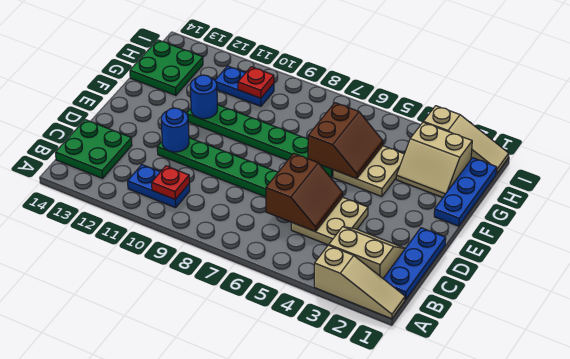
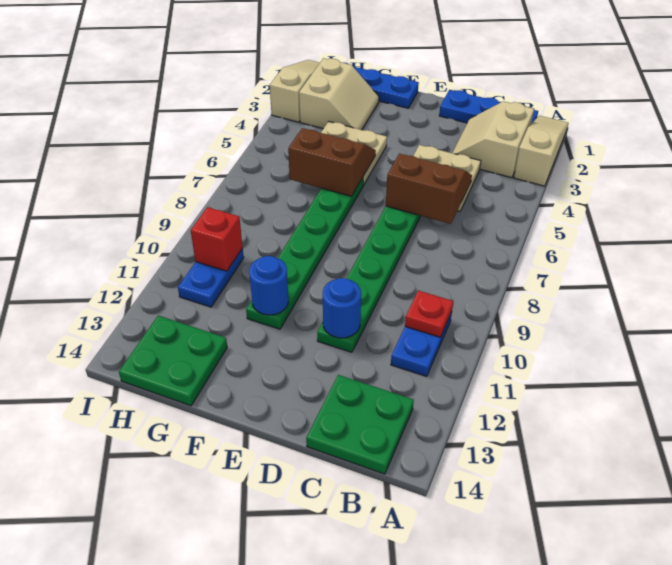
red 1x1 plate [238,67,274,98] -> red 1x1 brick [191,207,243,271]

